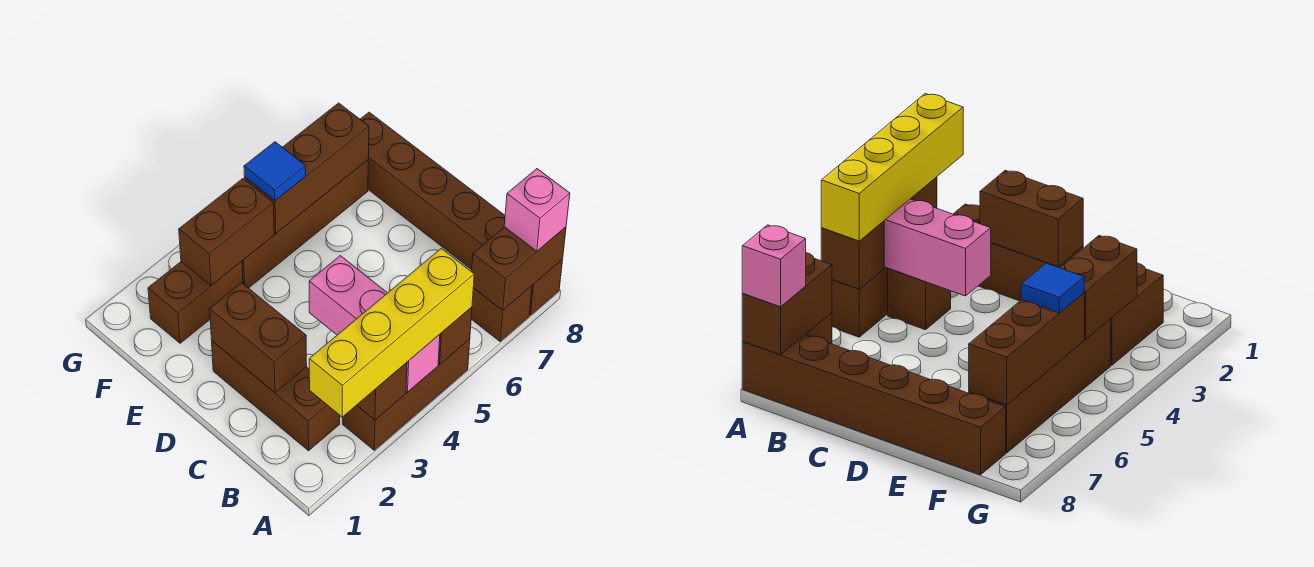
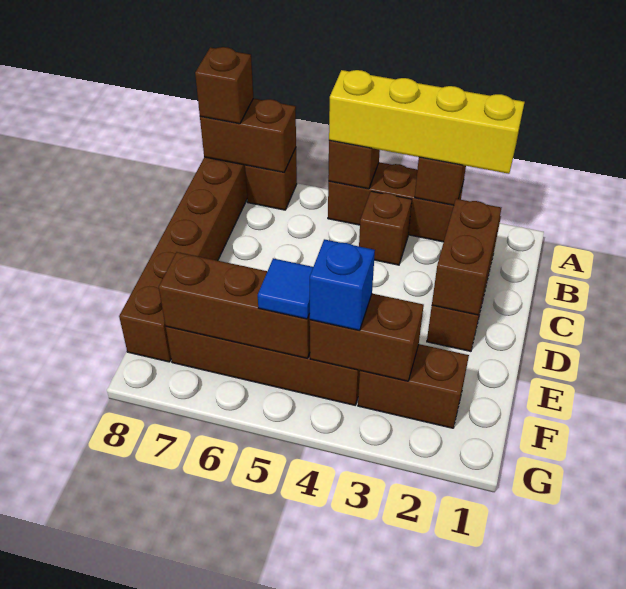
pink 1x3 brick [309,256,440,392] -> none
pink 1x1 brick [504,169,570,251] -> brown 1x1 brick [195,47,253,124]
none -> blue 1x1 brick [310,239,375,331]

